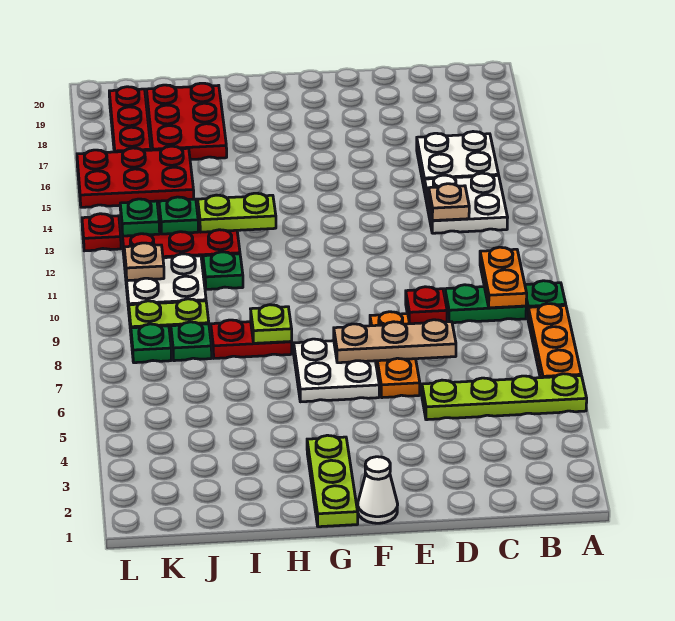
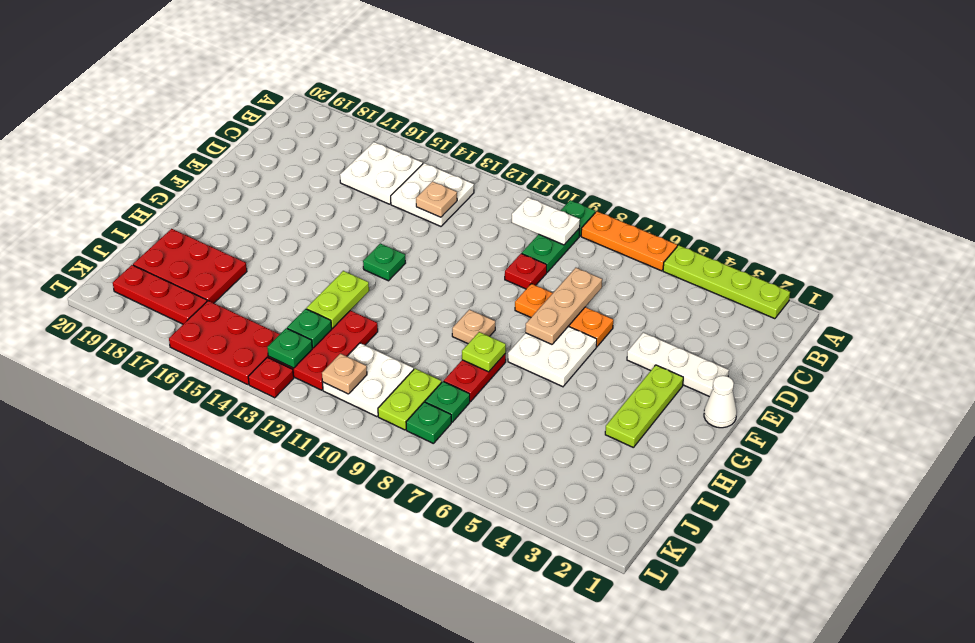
lime 1x4 plate [422,374,587,420] -> lime 1x4 plate turned to [663,245,790,319]
orange 1x2 plate [480,247,527,308] -> white 1x2 plate [512,197,580,245]
none -> white 1x3 plate [627,332,729,397]
lime 1x3 plate [307,435,358,527] -> lime 1x3 plate turned to [605,365,683,447]
none -> tan 1x1 plate [452,310,495,344]
green 1x1 plate [203,252,243,289] -> green 1x1 plate moved to [363,243,405,281]
red 2x3 plate [77,146,194,207] -> red 2x3 plate turned to [169,301,280,385]

